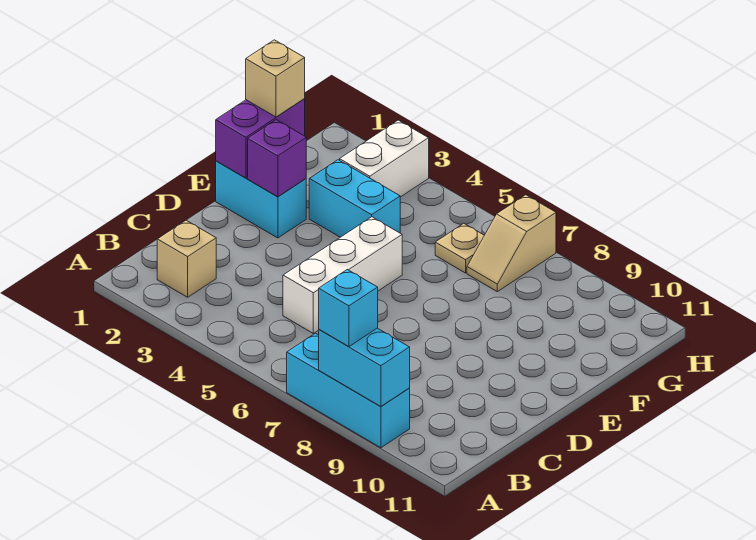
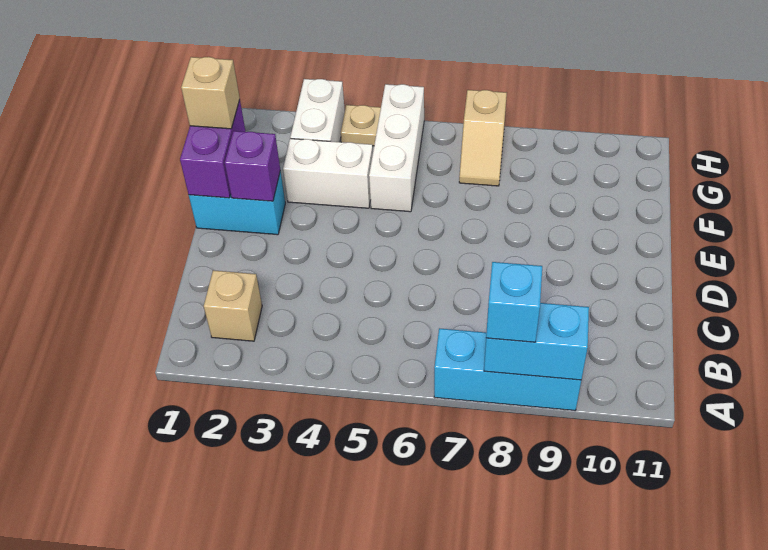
white 1x3 brick [283,217,402,333] -> white 1x3 brick moved to [369,84,424,212]
cyan 1x2 brick [309,160,400,237] -> white 1x2 brick [283,139,373,208]
tan 1x1 plate [435,223,484,273] -> tan 1x1 plate moved to [341,105,381,146]

